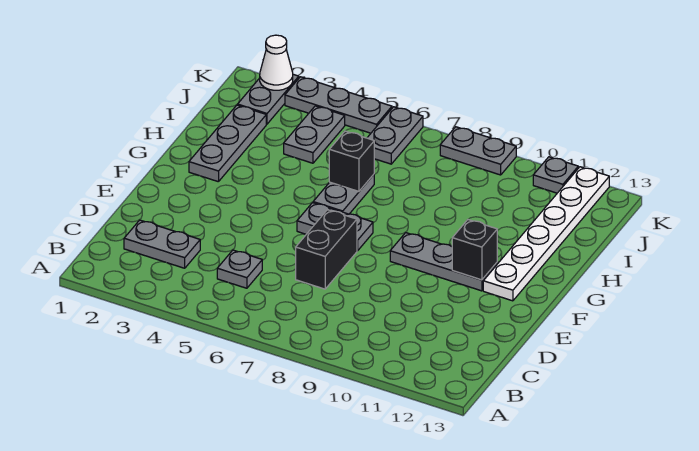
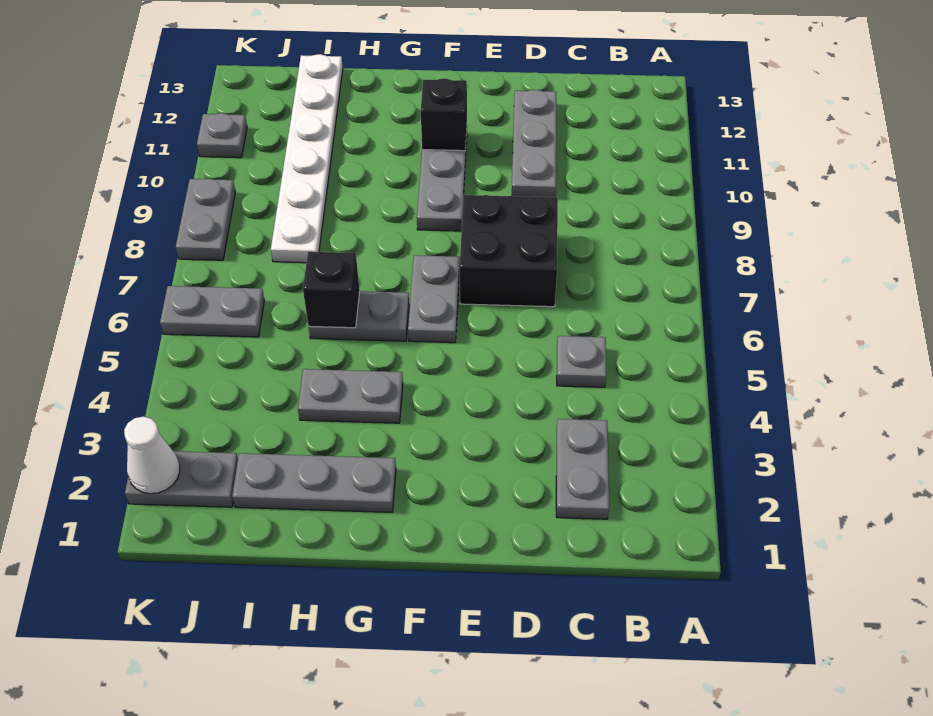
black 1x2 brick [296,210,357,289] -> black 2x2 brick [460,195,558,307]
white 1x6 plate [483,167,609,301] -> white 1x6 plate turned to [271,54,343,263]
grey 1x2 plate [284,106,345,163] -> grey 1x2 plate moved to [298,369,403,423]
grey 1x3 plate [285,77,392,133] -> grey 1x3 plate moved to [512,90,556,197]

